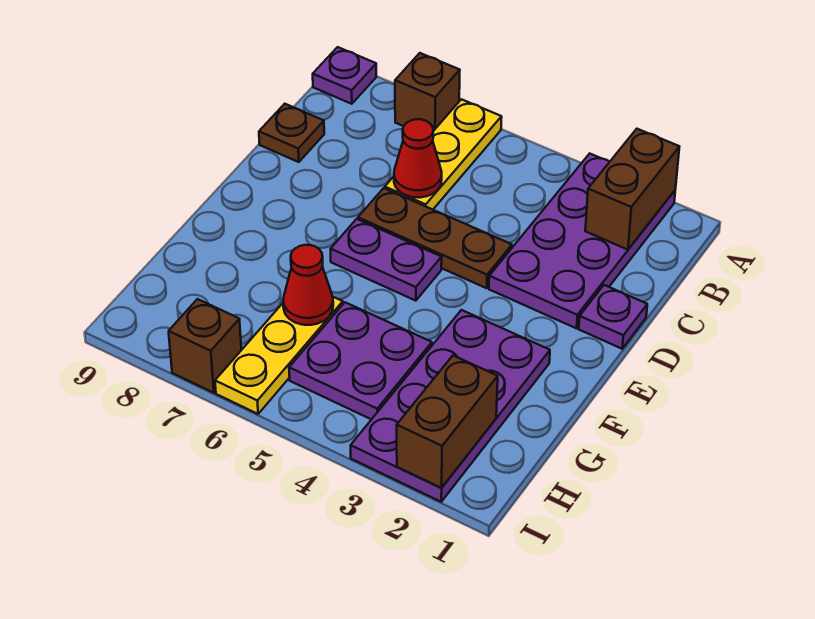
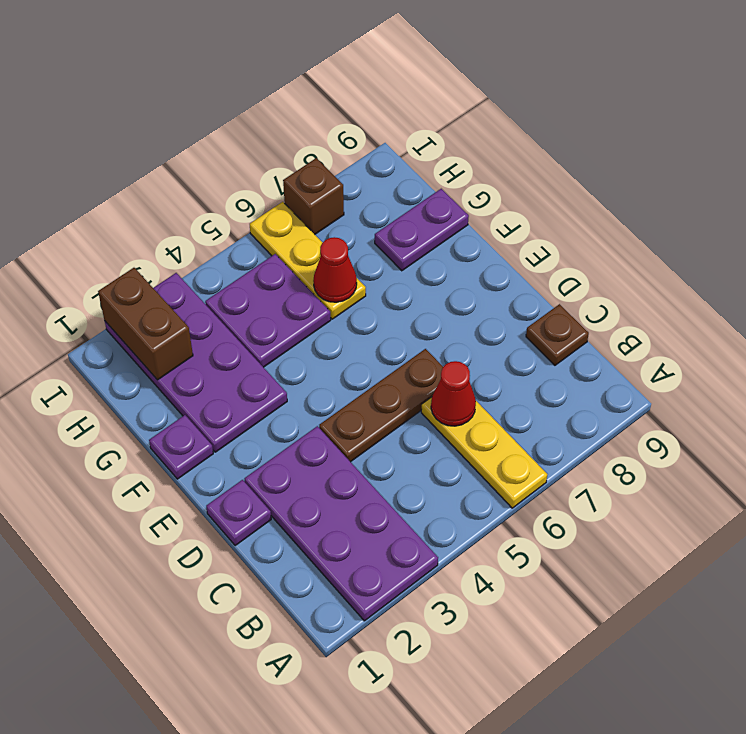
brown 1x2 brick [585,129,679,250] -> none
brown 1x1 brick [395,53,460,131] -> none
purple 1x1 plate [313,47,376,104] -> purple 1x1 plate moved to [149,415,213,479]
purple 1x2 plate [331,219,442,301] -> purple 1x2 plate moved to [375,189,469,271]

